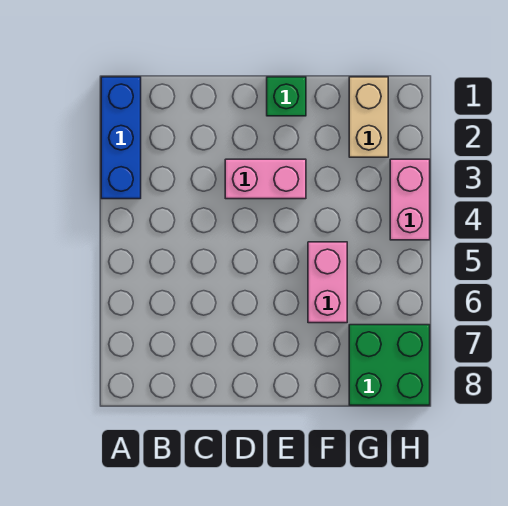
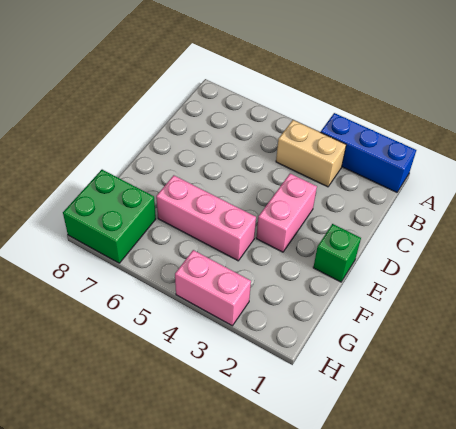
pink 1x2 brick [308,242,347,323] -> pink 1x3 brick [156,175,256,261]
tan 1x2 brick [349,77,388,157] -> tan 1x2 brick moved to [276,120,346,187]

